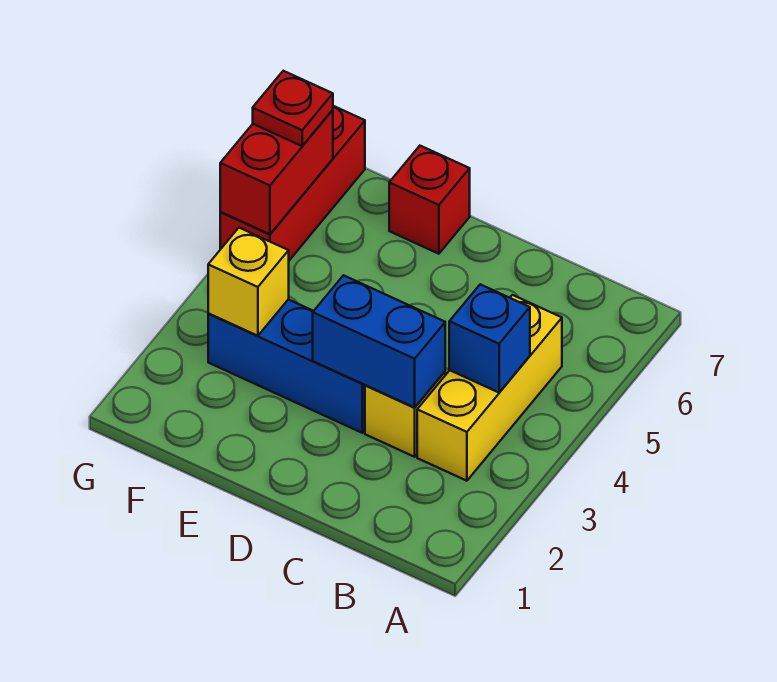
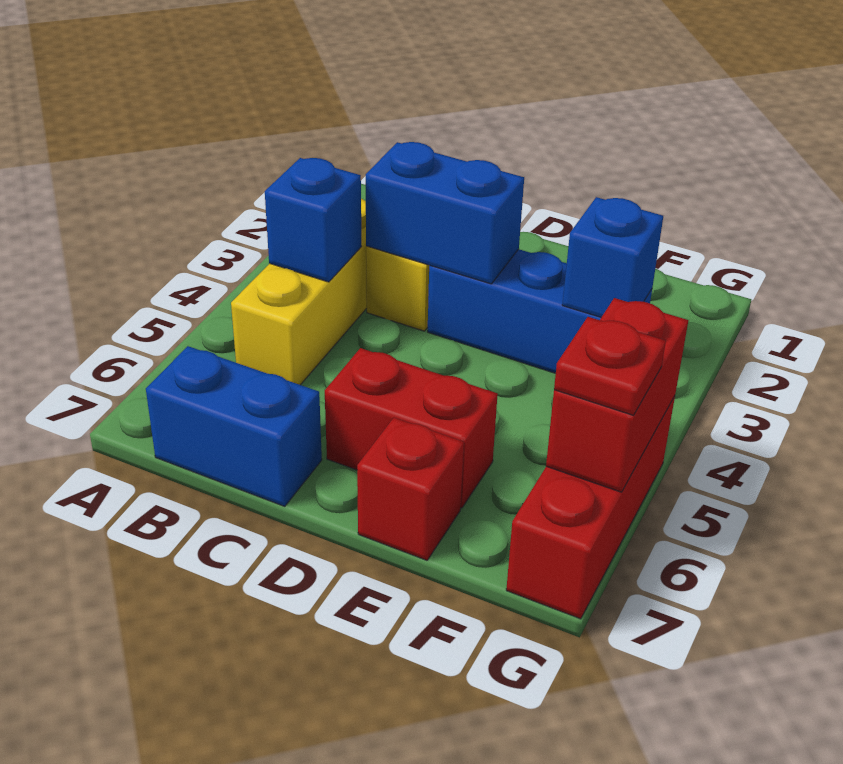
none -> blue 1x2 brick [146,346,322,506]
none -> red 1x2 brick [325,348,498,508]
yellow 1x1 brick [208,228,289,336] -> blue 1x1 brick [562,197,663,317]

